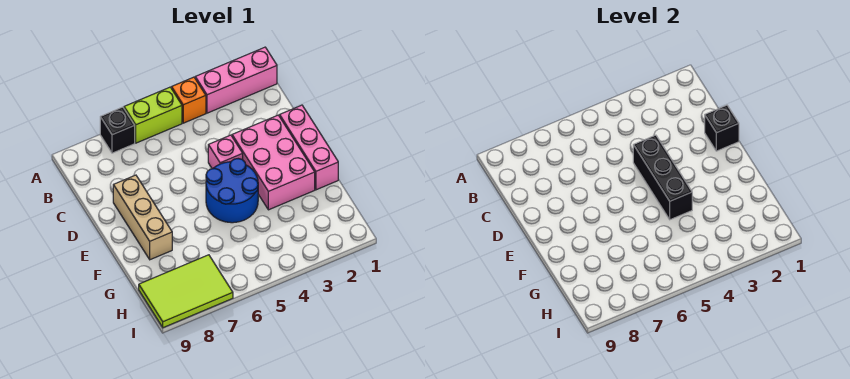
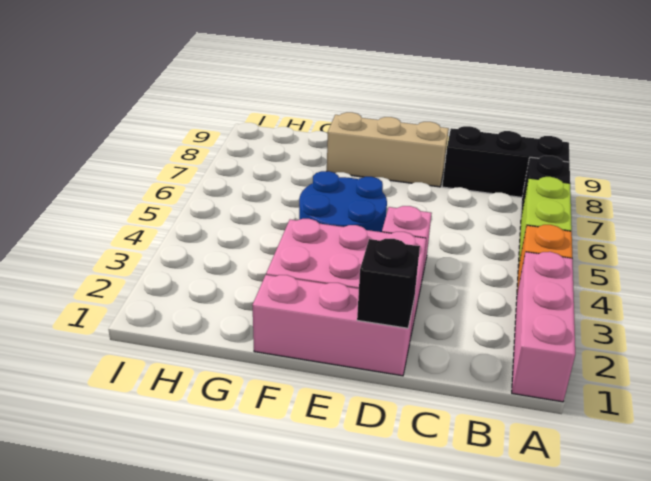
black 1x3 brick [633,135,692,220] -> black 1x3 brick moved to [442,126,570,197]
lime 2x3 tile [139,255,233,328] -> none

